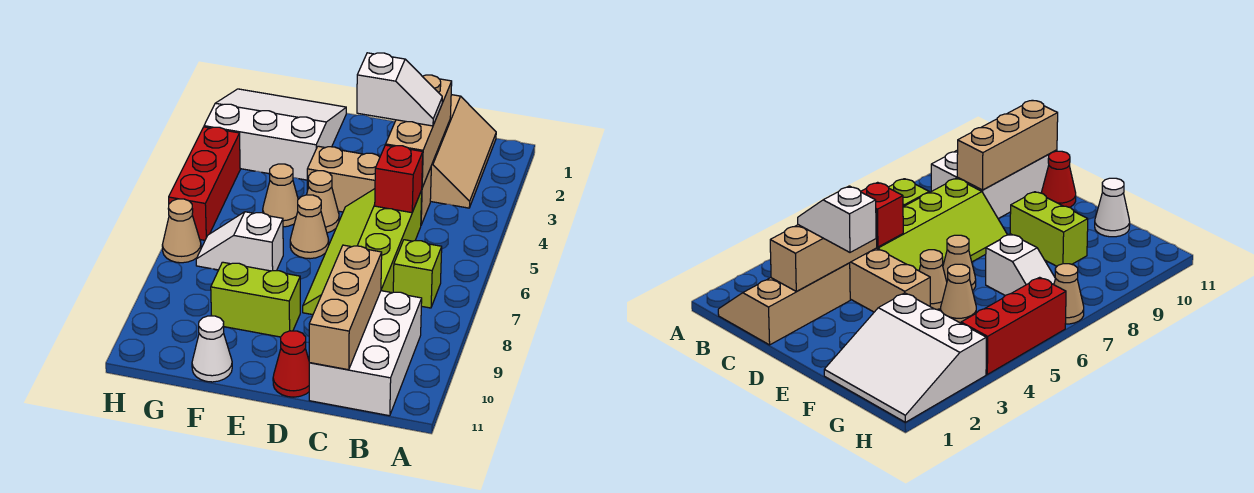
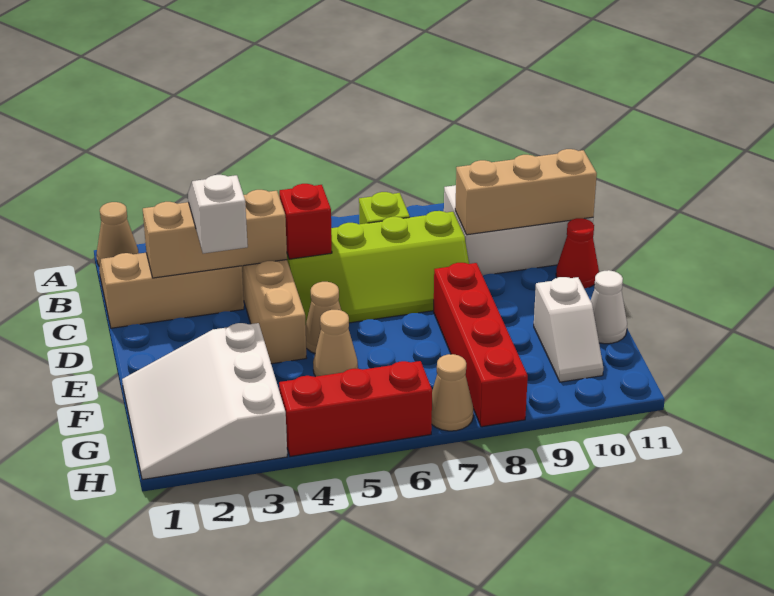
tan 1x1 cone [290,195,329,259] -> tan 1x1 cone moved to [97,202,139,266]
none -> red 1x4 brick [434,263,528,427]
lime 1x2 brick [211,262,300,337] -> none
white 1x2 slope [196,212,283,271] -> white 1x2 slope moved to [534,277,603,382]

